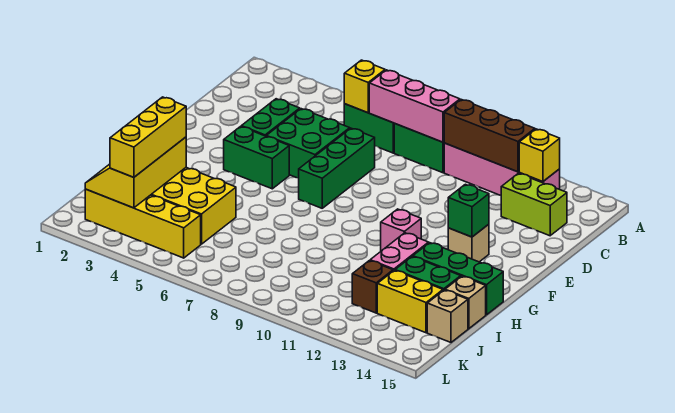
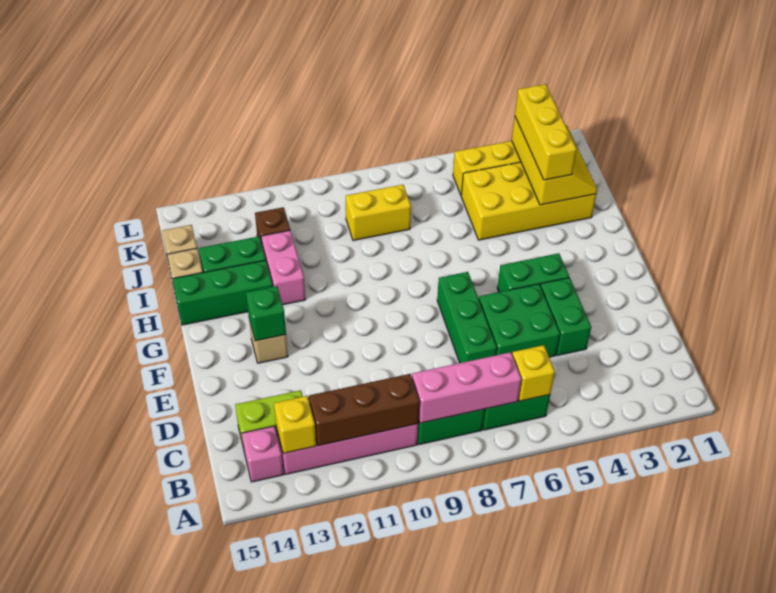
pink 1x1 brick [381,209,421,251] -> pink 1x1 brick moved to [242,426,284,482]
yellow 1x2 brick [377,270,443,333] -> yellow 1x2 brick moved to [346,185,411,241]

